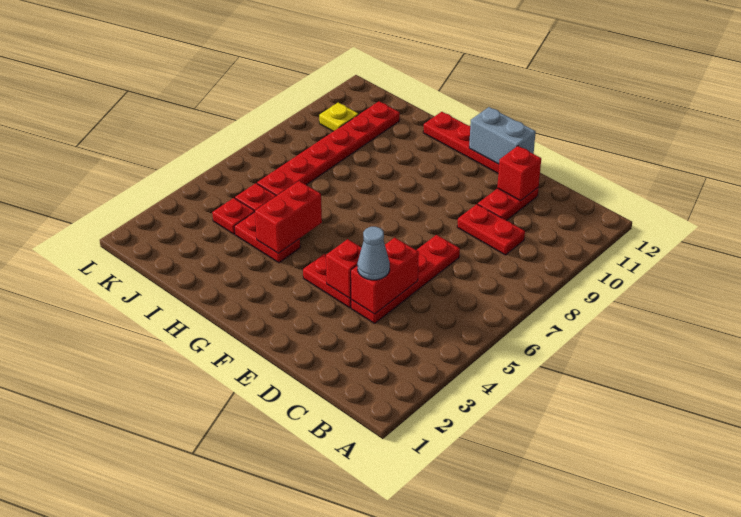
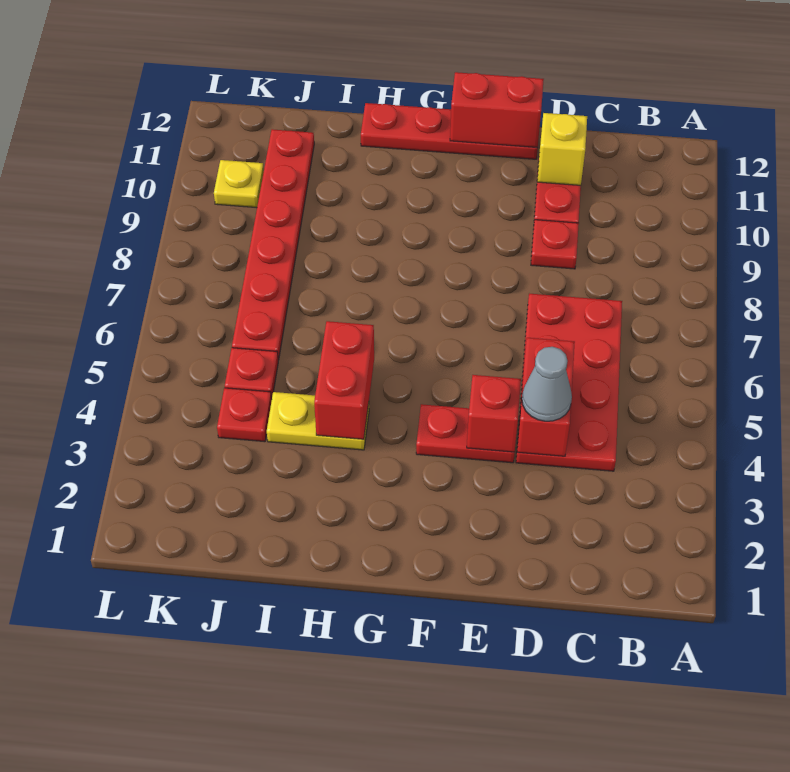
red 1x2 plate [457,204,525,255] -> red 1x1 plate [531,220,579,269]
red 1x4 plate [351,235,460,323] -> red 2x4 plate [516,294,622,471]
red 1x1 brick [497,146,541,201] -> yellow 1x1 brick [537,113,587,185]
grey 1x2 brick [469,107,536,164] -> red 1x2 brick [450,72,544,148]
red 1x2 plate [234,212,300,263] -> yellow 1x2 plate [267,392,369,450]

